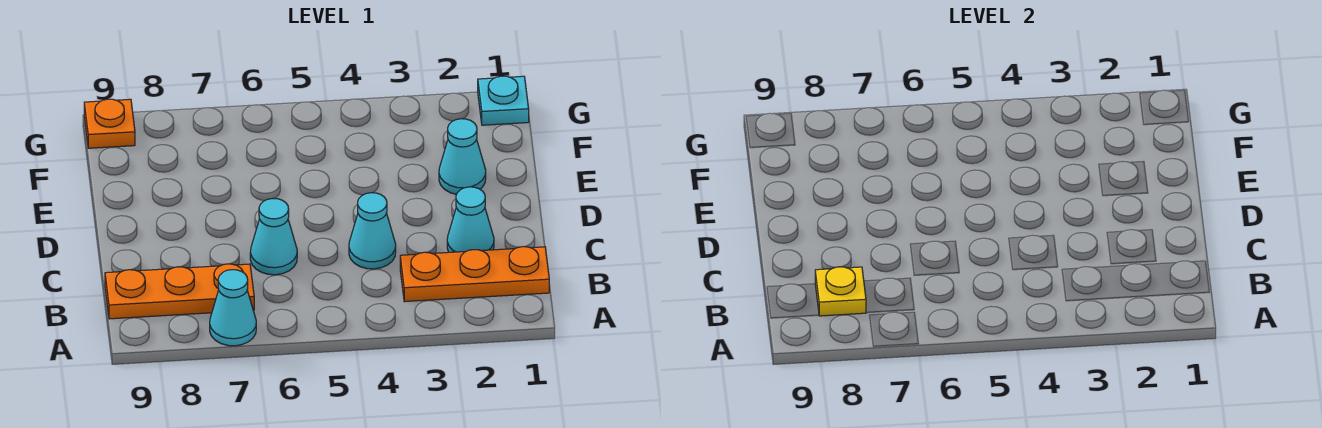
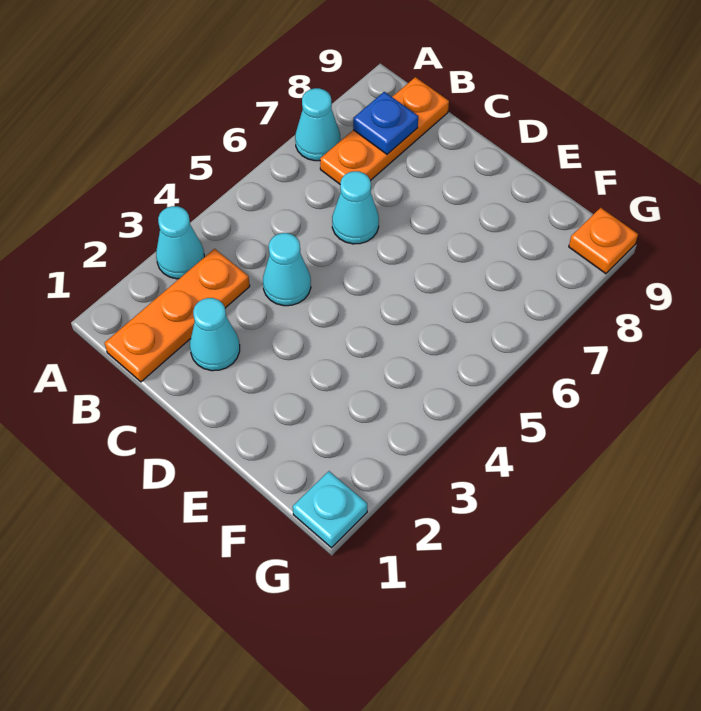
yellow 1x1 plate [815,267,866,316] -> blue 1x1 plate [353,92,418,154]
cyan 1x1 cone [439,119,486,194] -> cyan 1x1 cone moved to [156,206,204,279]

